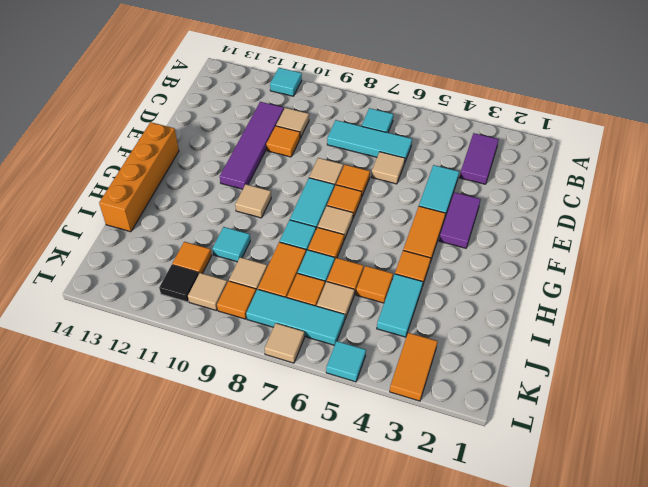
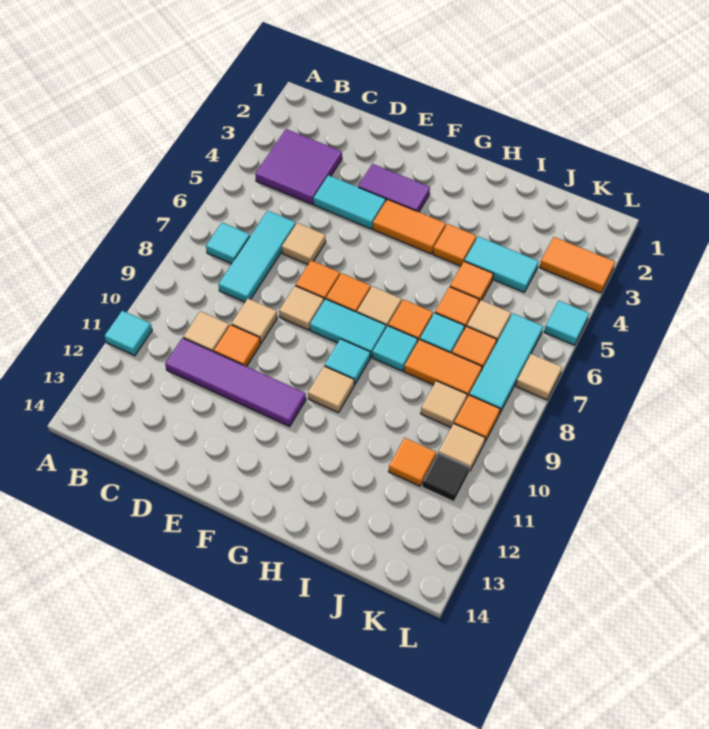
purple 1x2 tile [460,133,499,184] -> purple 2x2 tile [255,129,342,204]
none -> tan 1x1 tile [231,299,277,343]
orange 1x4 brick [99,122,179,232] -> none
cyan 1x1 tile [212,227,250,262] -> cyan 1x1 tile moved to [325,339,370,385]

